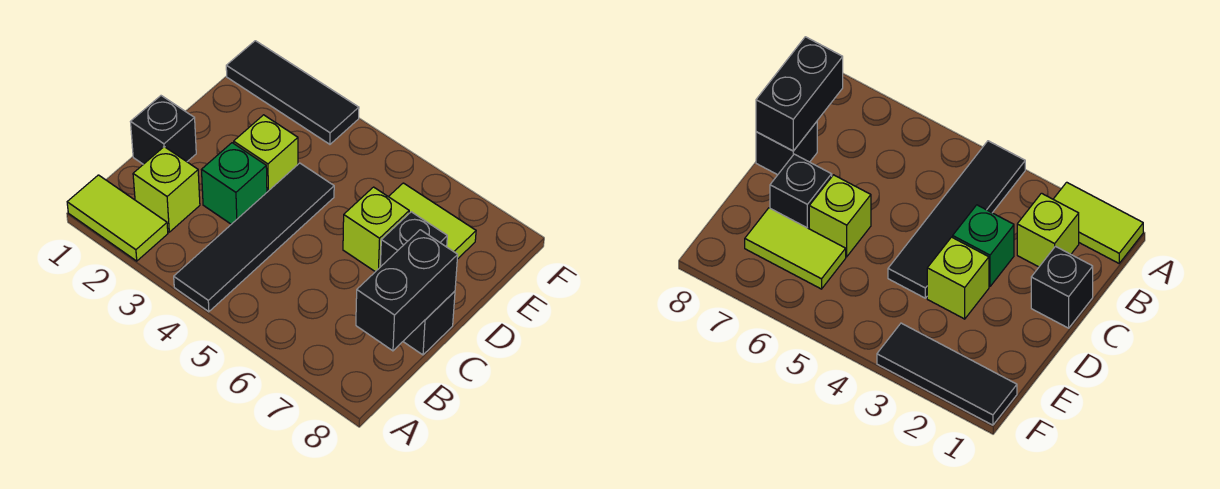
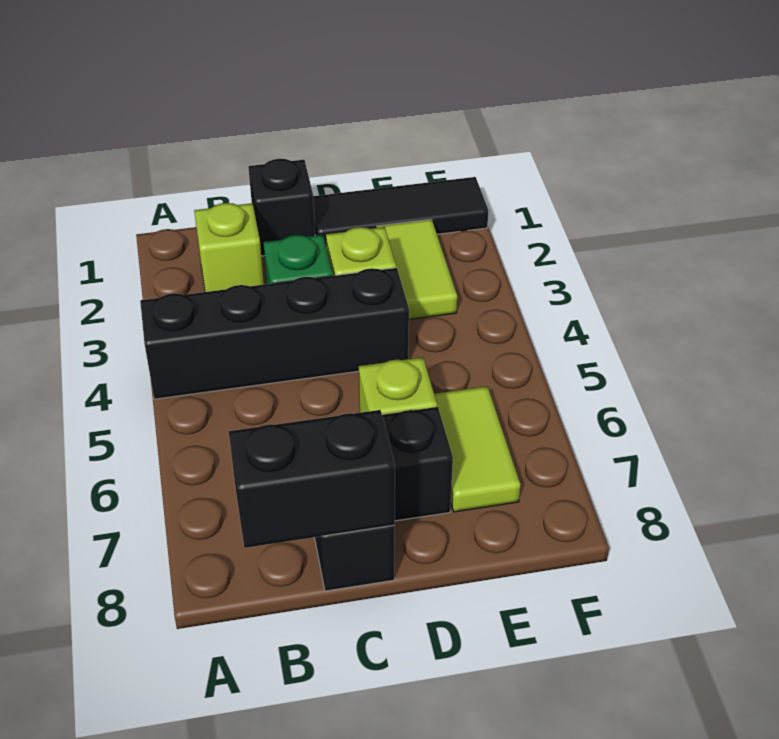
lime 1x2 tile [67,175,168,261] -> lime 1x2 tile moved to [377,219,457,320]
black 1x4 tile [174,163,334,312] -> black 1x4 brick [140,268,409,399]
black 1x3 tile [226,41,359,144] -> black 1x3 tile turned to [313,177,488,248]

